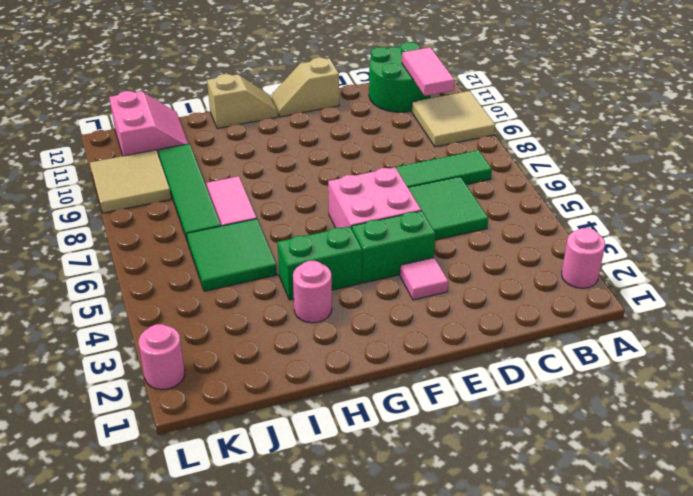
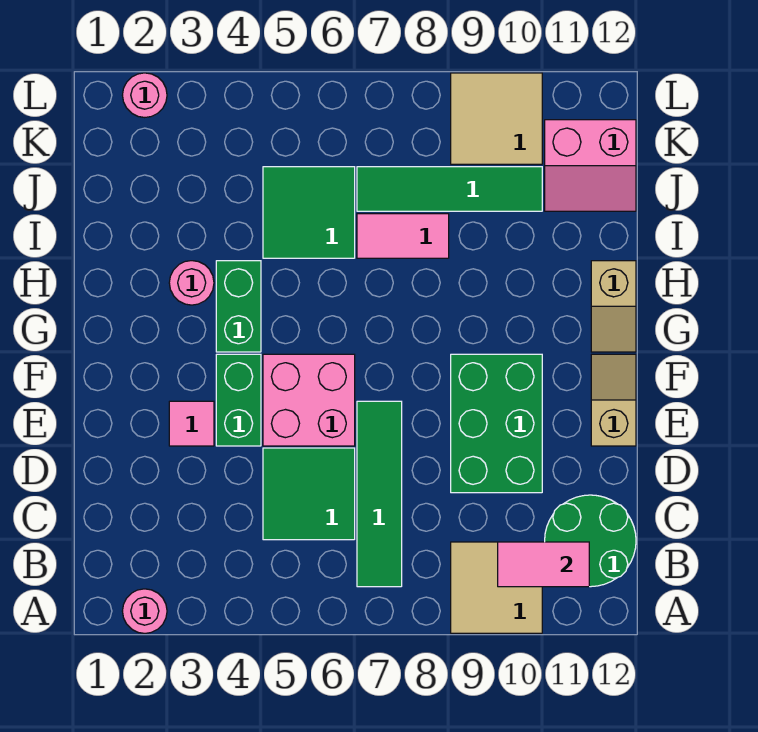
none -> green 2x3 brick [451,354,542,493]

